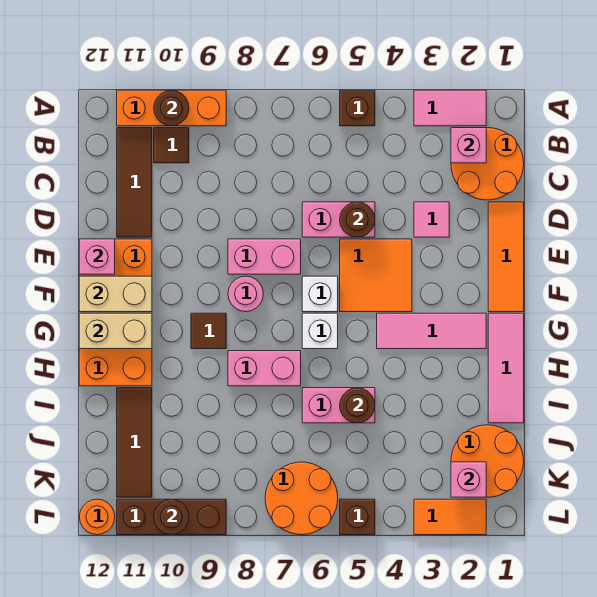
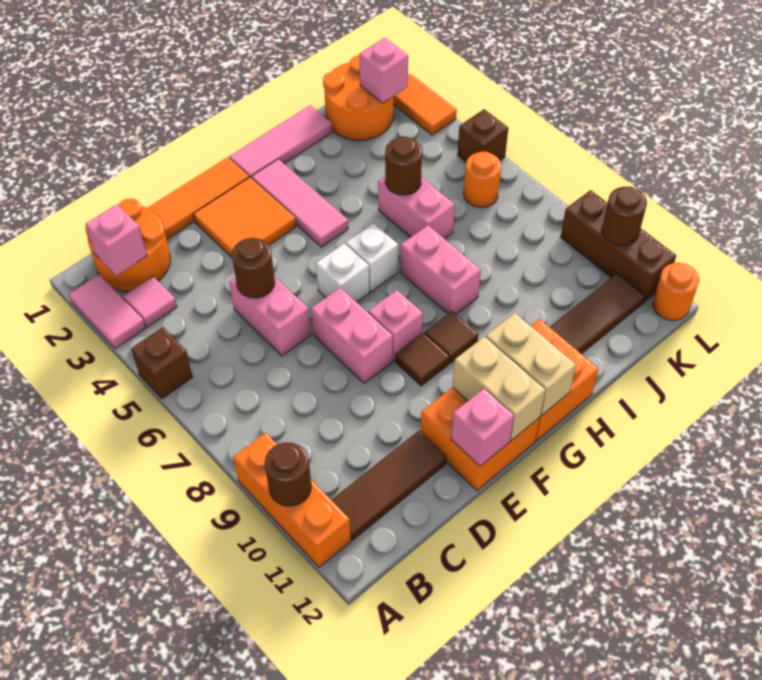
brown 1x1 tile [154,128,189,163] -> brown 1x1 tile moved to [395,333,450,386]
pink 1x1 tile [414,202,449,237] -> pink 1x1 tile moved to [123,277,177,327]
orange 2x2 tile [340,239,412,312] -> orange 2x2 tile moved to [193,177,296,257]
pink 1x1 round brick [228,276,263,312] -> pink 1x1 brick [368,290,423,361]
orange 2x2 round brick [265,462,338,535] -> orange 1x1 round brick [464,152,501,207]

